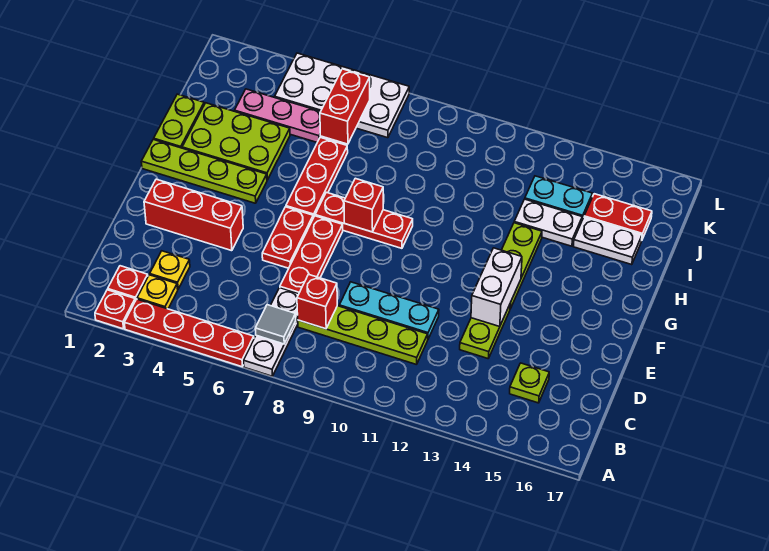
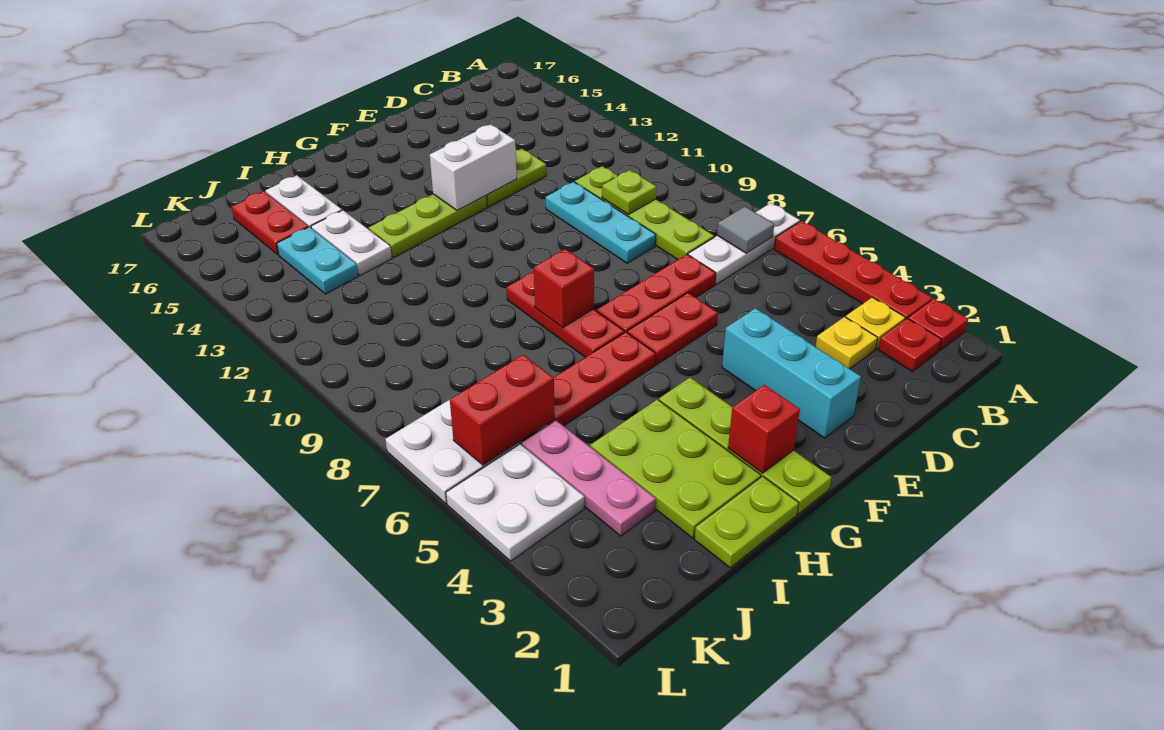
red 1x1 brick [297,274,337,329] -> red 1x1 brick moved to [728,385,800,473]
lime 1x1 plate [510,363,549,403] -> lime 1x1 plate moved to [602,170,656,215]
red 1x3 brick [144,179,243,251] -> cyan 1x3 brick [722,308,861,438]

